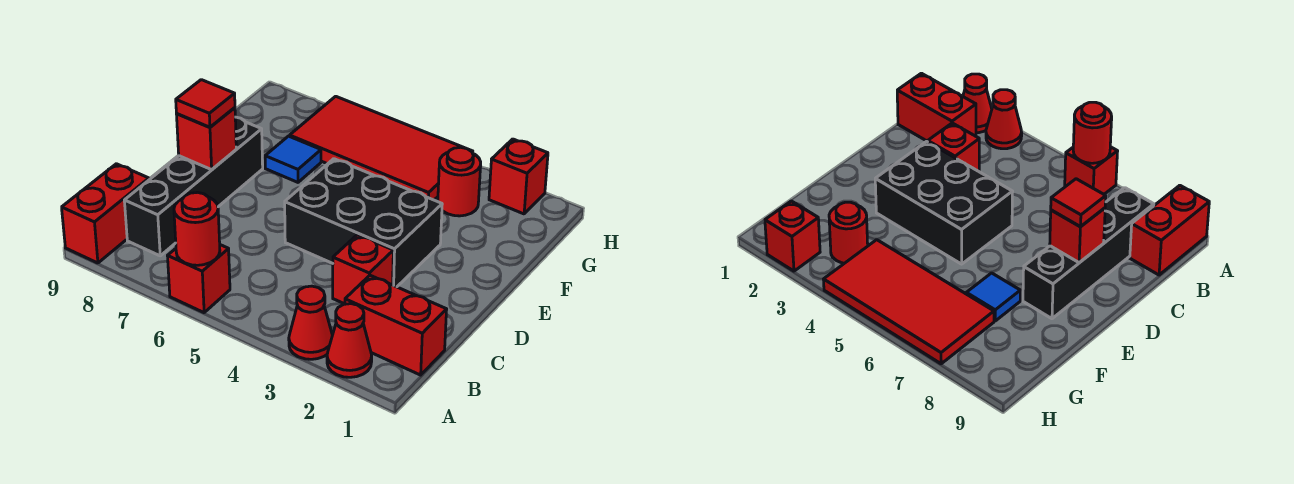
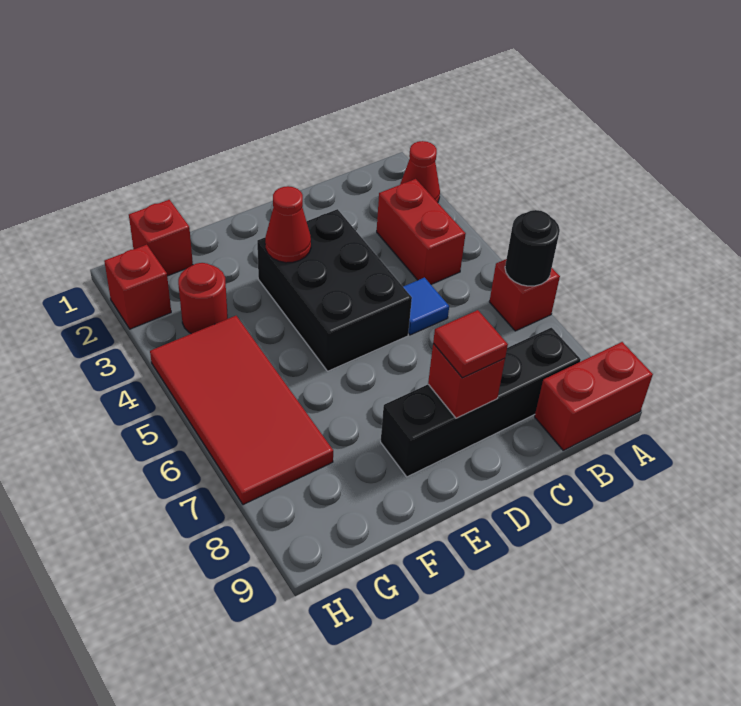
red 1x1 cone [289,286,332,359] -> red 1x1 cone moved to [265,186,311,263]
red 1x1 round brick [174,192,220,265] -> black 1x1 round brick [505,210,560,286]
red 1x2 brick [345,275,447,375] -> red 1x2 brick moved to [377,179,466,284]
red 1x1 brick [333,235,393,304] -> red 1x1 brick moved to [129,200,193,276]
blue 1x1 tile [265,136,321,182] -> blue 1x1 tile moved to [403,278,449,335]

